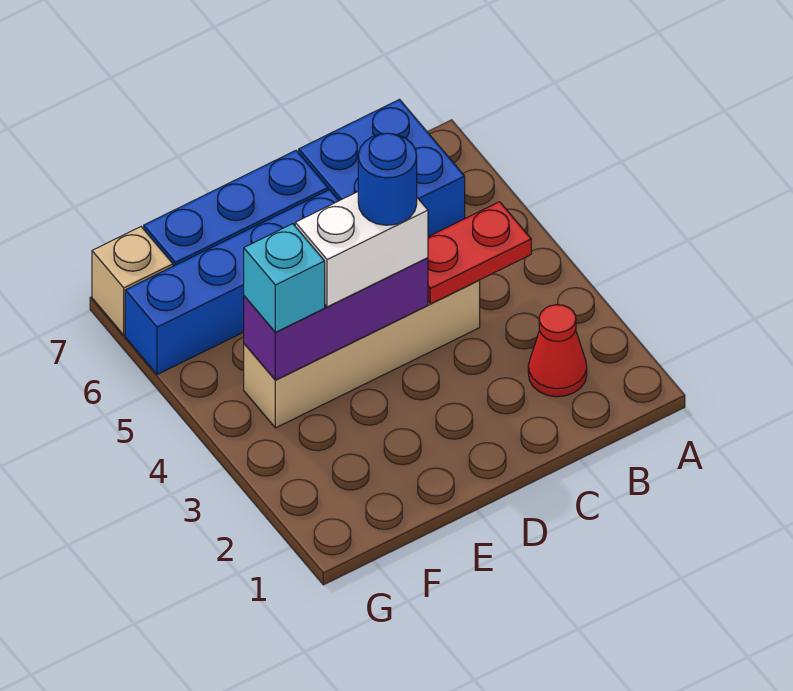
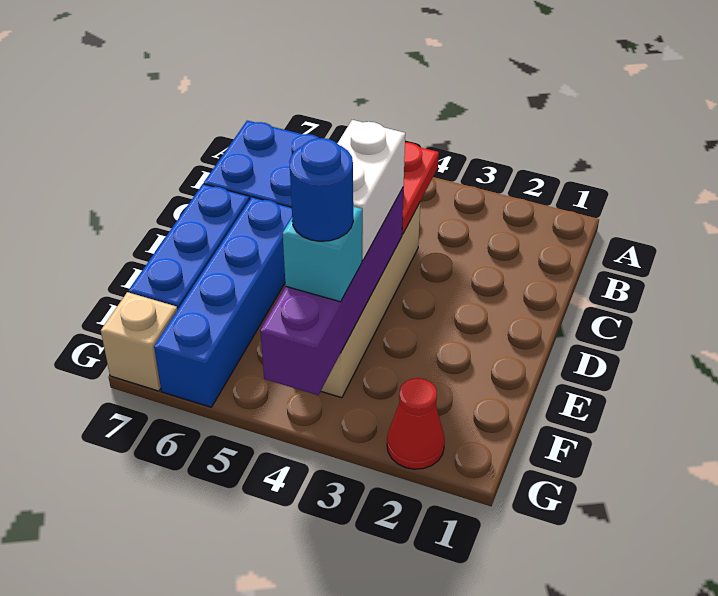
red 1x1 cone [528,305,587,397] -> red 1x1 cone moved to [387,378,445,469]
purple 1x3 brick [244,258,428,380] -> purple 1x4 brick [260,187,404,395]
blue 1x1 round brick [358,133,417,225] -> blue 1x1 round brick moved to [289,138,353,241]

